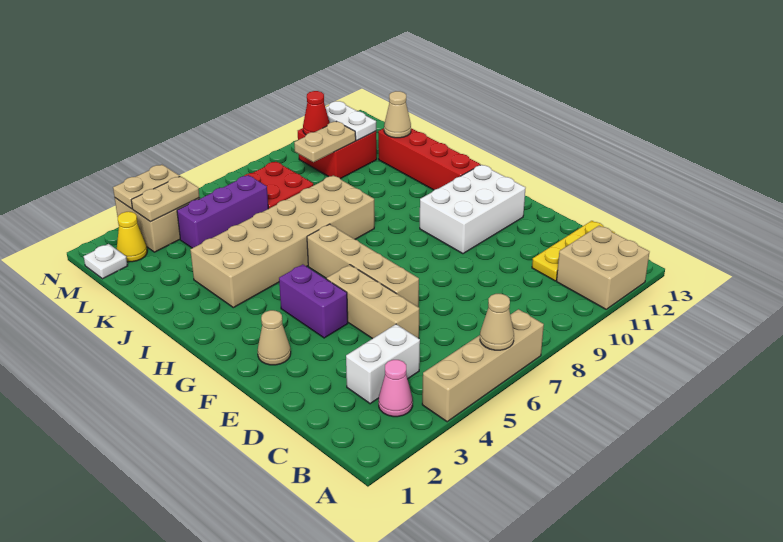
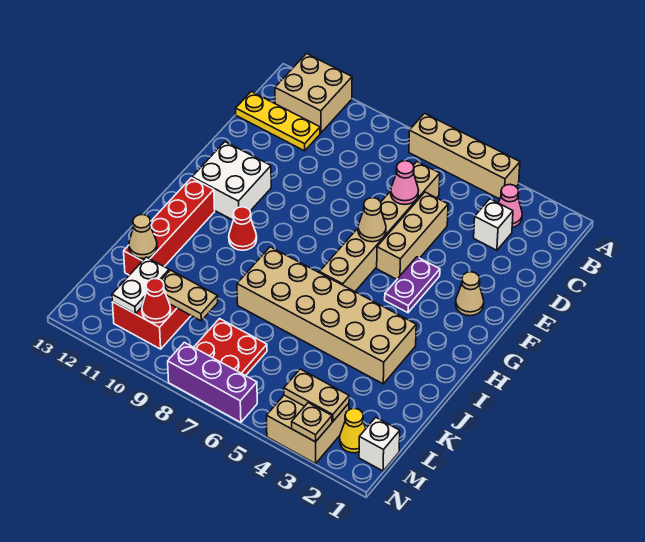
tan 1x1 cone [480,294,514,350] -> tan 1x1 cone moved to [358,198,386,242]
white 1x2 brick [346,324,420,404] -> white 1x1 brick [474,199,513,250]
none -> pink 1x1 cone [391,161,419,204]
tan 1x4 brick [307,224,419,307] -> tan 1x6 brick [319,162,440,291]
purple 1x2 brick [279,264,348,338] -> purple 1x2 plate [385,257,440,313]
white 2x3 brick [420,165,525,254] -> white 2x2 brick [192,142,271,220]
none -> red 1x1 cone [229,207,257,250]
purple 1x3 brick [177,175,268,248] -> purple 1x3 brick moved to [168,342,257,422]
white 1x1 plate [84,244,128,279] -> white 1x1 brick [359,417,400,471]
tan 1x2 plate [113,165,180,209] -> tan 1x1 plate [292,403,332,442]

